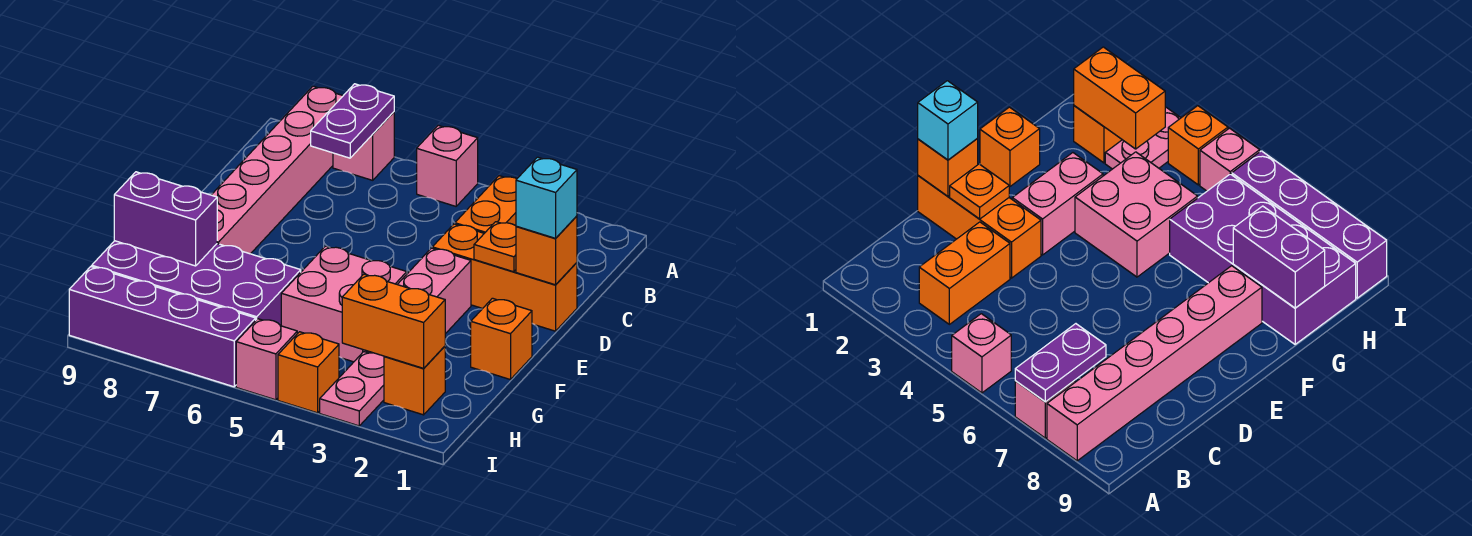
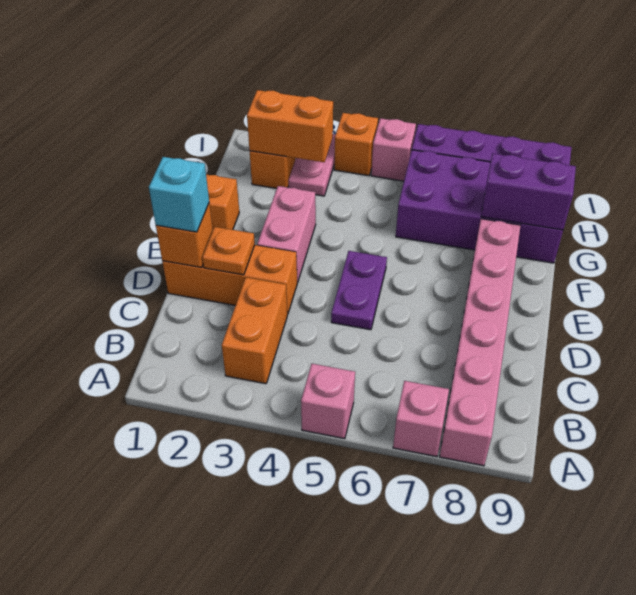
purple 1x2 plate [311,84,394,158] -> purple 1x2 plate moved to [331,251,387,330]
pink 2x2 brick [281,246,407,362] -> none

